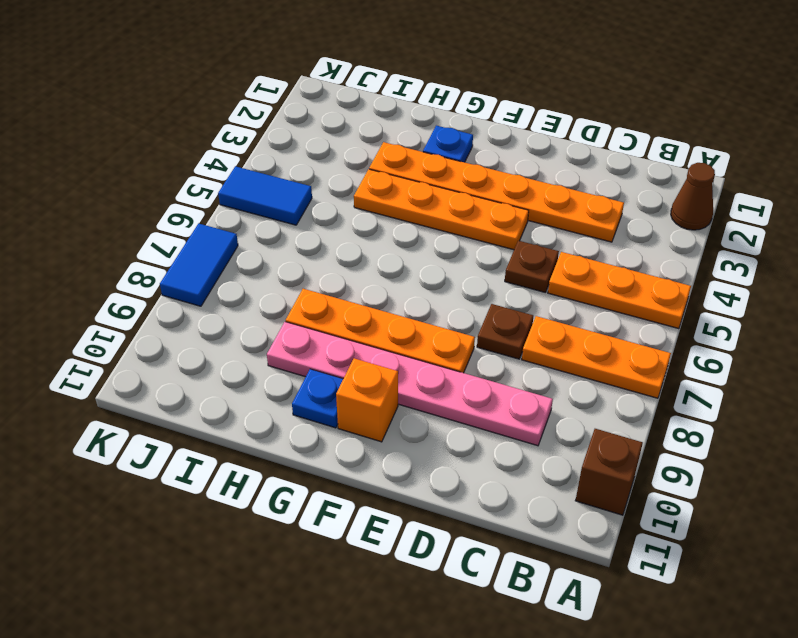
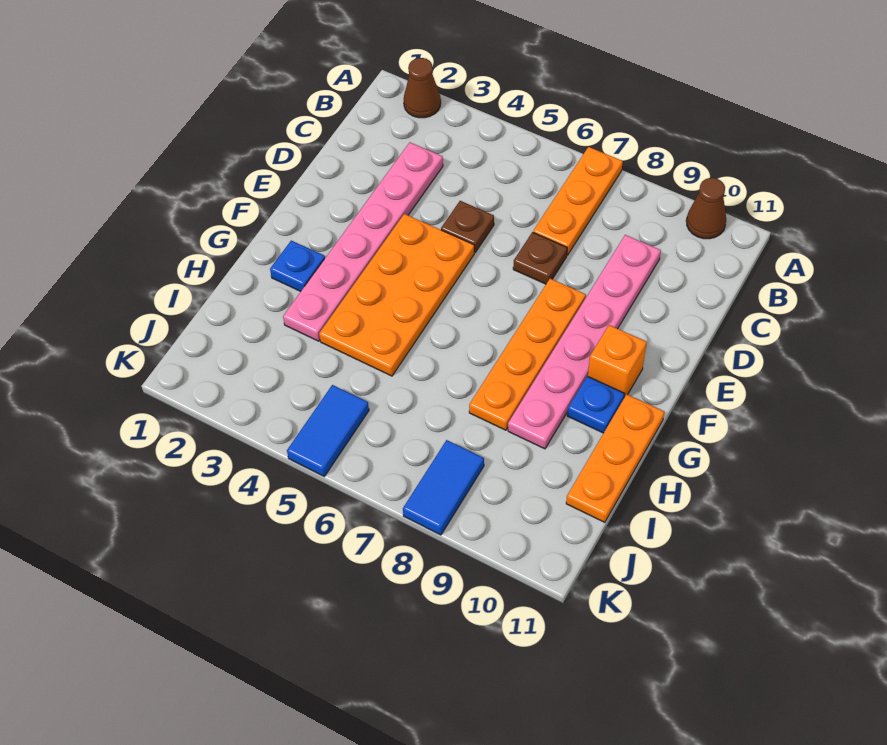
orange 1x3 plate [548,252,691,329] -> orange 1x3 plate moved to [566,394,664,522]
brown 1x1 brick [575,429,643,515] -> brown 1x1 cone [686,178,726,239]
orange 1x6 plate [369,142,624,242] -> pink 1x6 plate [283,142,443,341]
orange 1x4 plate [354,169,529,250] -> orange 2x4 plate [319,214,474,376]
blue 1x2 tile [160,224,238,306] -> blue 1x2 tile turned to [403,440,484,535]

